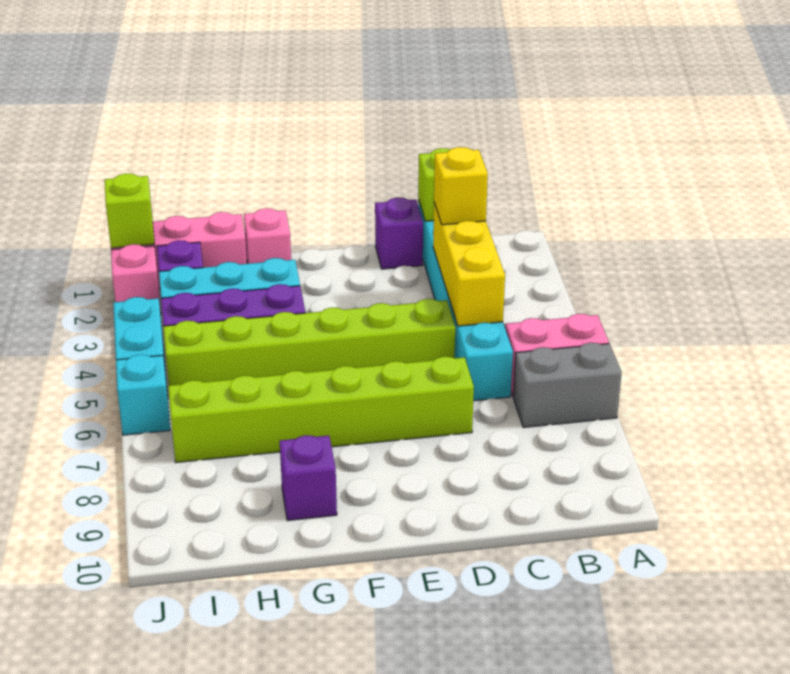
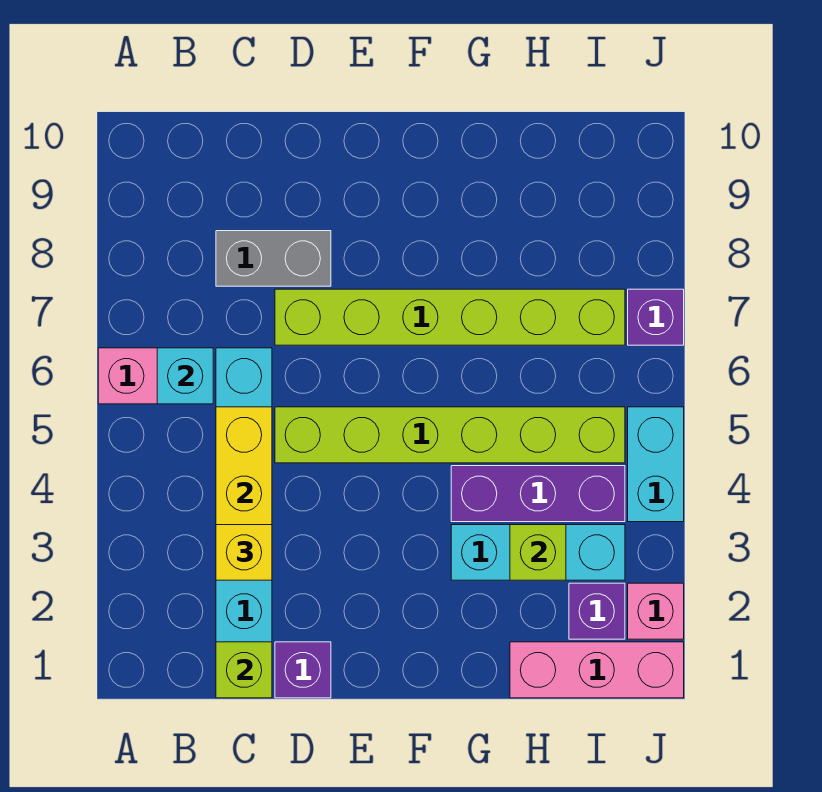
grey 1x2 brick [513,343,622,428] -> grey 1x2 brick moved to [216,231,331,286]
pink 1x1 brick [244,208,291,264] -> none
purple 1x1 brick [280,435,337,521] -> purple 1x1 brick moved to [628,289,684,345]
lime 1x1 brick [105,173,154,248] -> lime 1x1 brick moved to [510,525,566,580]
cyan 1x1 brick [116,355,170,435] -> cyan 1x1 brick moved to [157,348,213,404]

